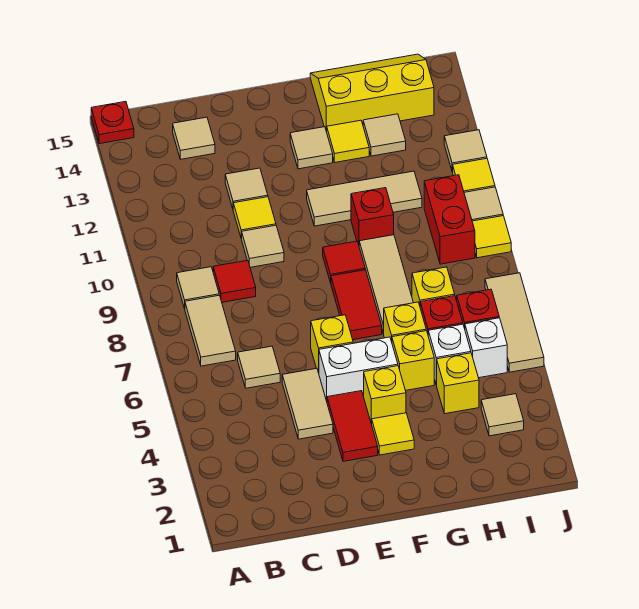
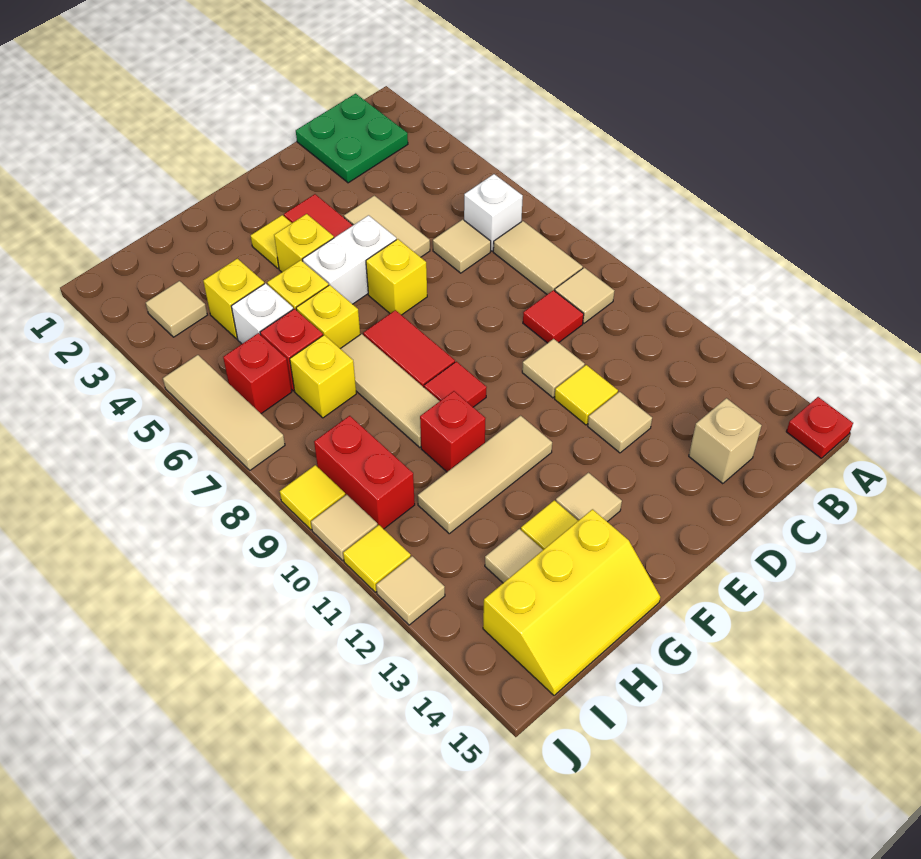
none -> green 2x2 plate [296,94,408,183]
tan 1x1 tile [173,117,215,159] -> tan 1x1 brick [689,398,762,484]
white 1x1 brick [465,318,507,378] -> white 1x1 brick moved to [464,174,523,251]

